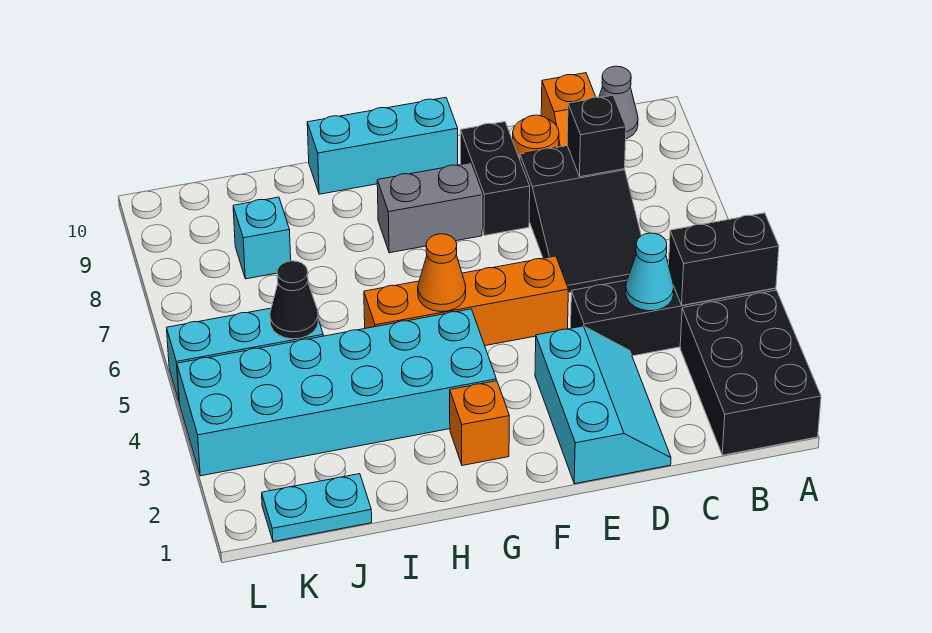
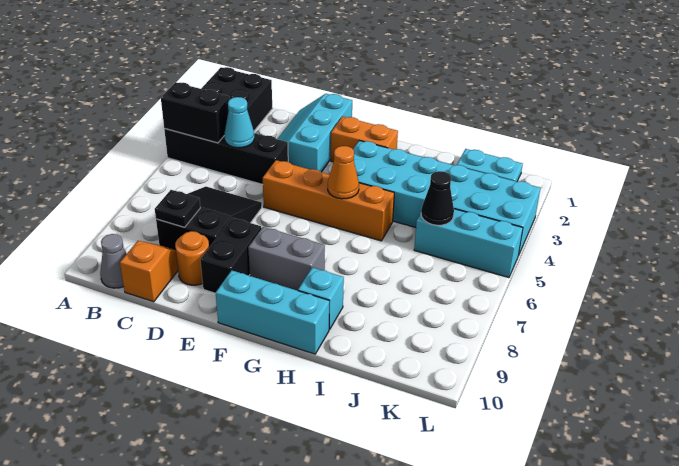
black 1x1 brick [567,95,626,177] -> black 1x1 plate [155,190,200,227]
orange 1x1 brick [450,381,509,466] -> orange 1x2 brick [331,117,398,162]
cyan 1x1 brick [233,197,291,279] -> cyan 1x1 brick moved to [298,267,344,329]

